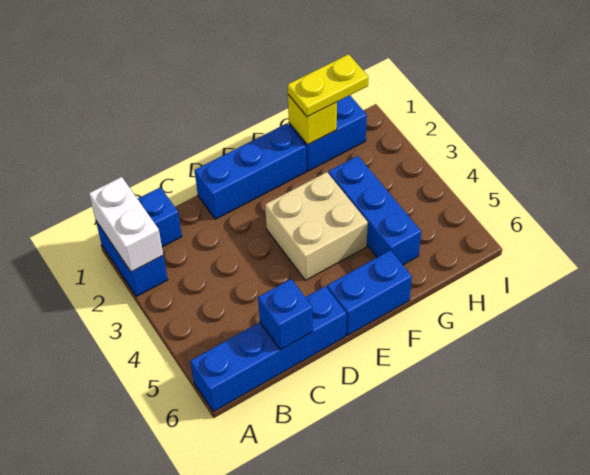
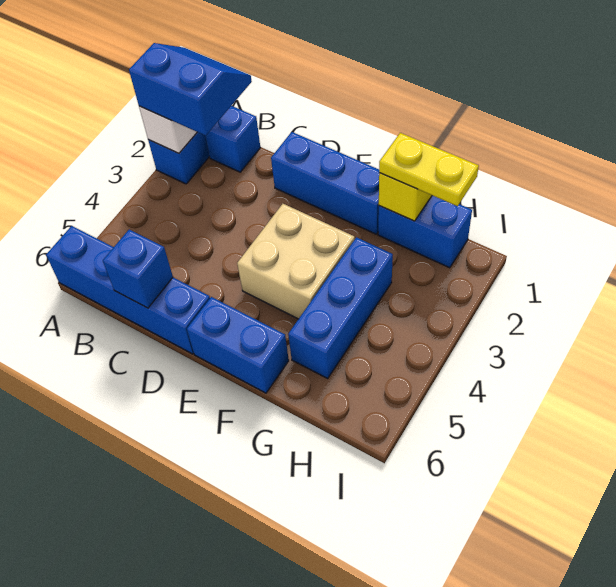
none -> blue 2x2 slope [129,43,252,136]

